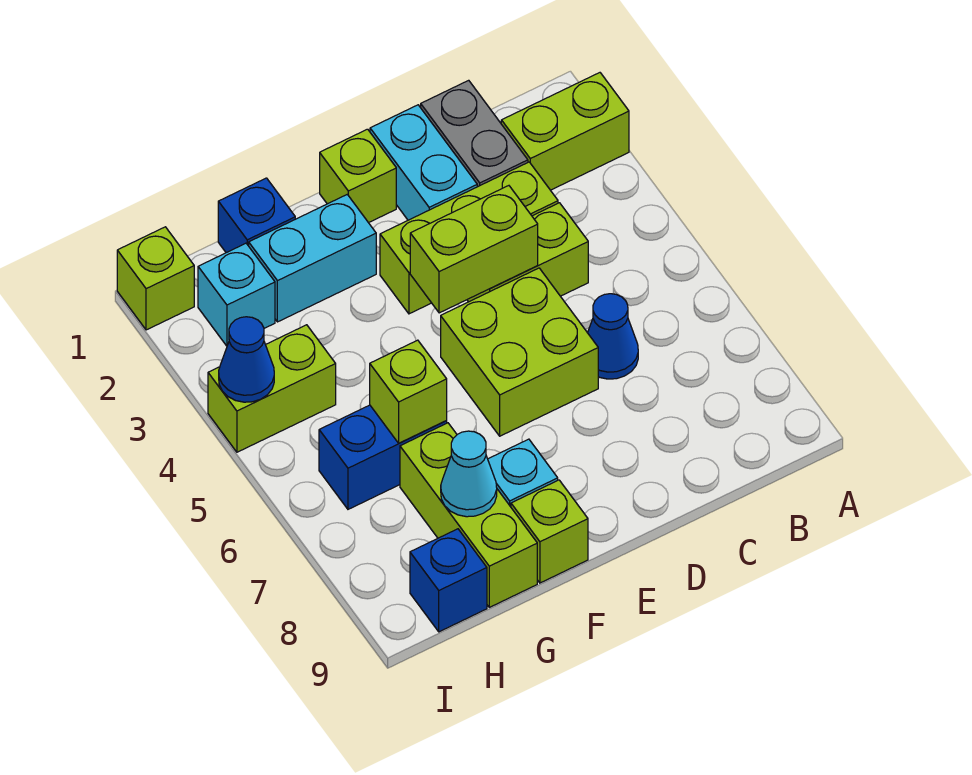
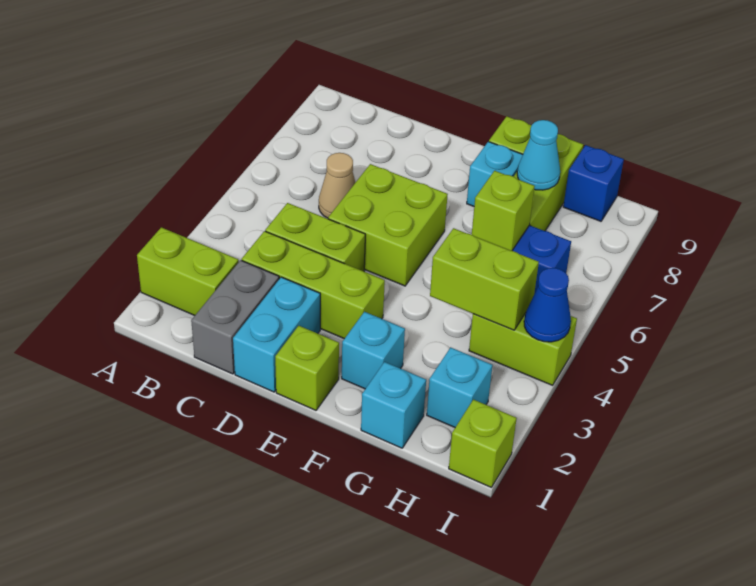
blue 1x1 cone [588,294,638,379] -> tan 1x1 cone [319,153,356,218]
lime 1x2 brick [410,186,538,313] -> lime 1x2 brick moved to [430,228,539,330]
cyan 1x2 brick [249,195,376,322] -> cyan 1x1 brick [342,312,405,389]
blue 1x1 brick [218,178,295,253] -> cyan 1x1 brick [361,362,426,448]

